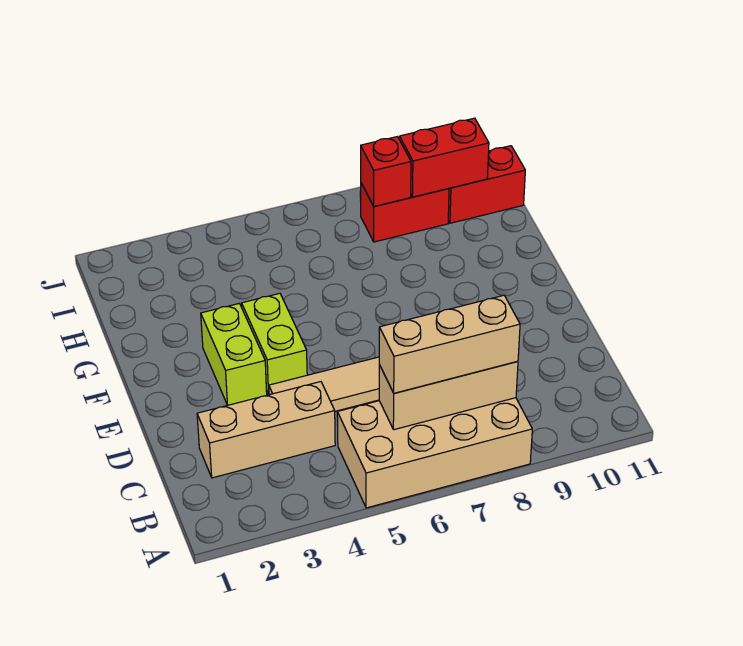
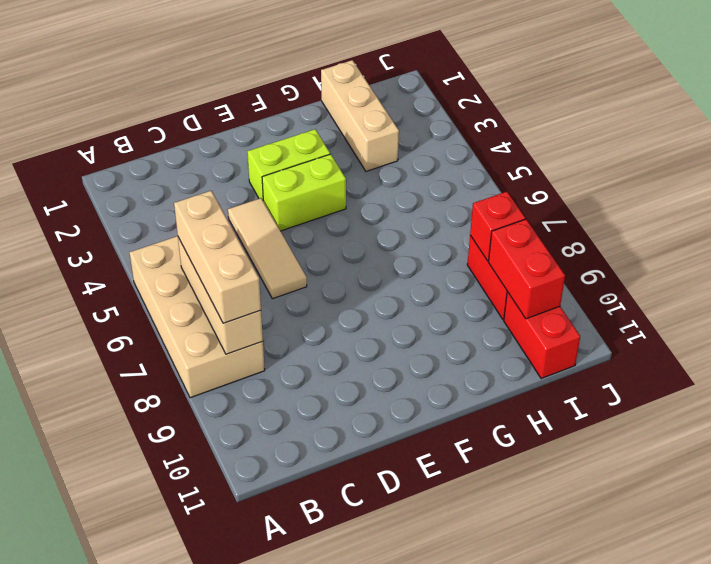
tan 1x3 brick [197,382,335,478] -> tan 1x3 brick moved to [321,60,399,171]

